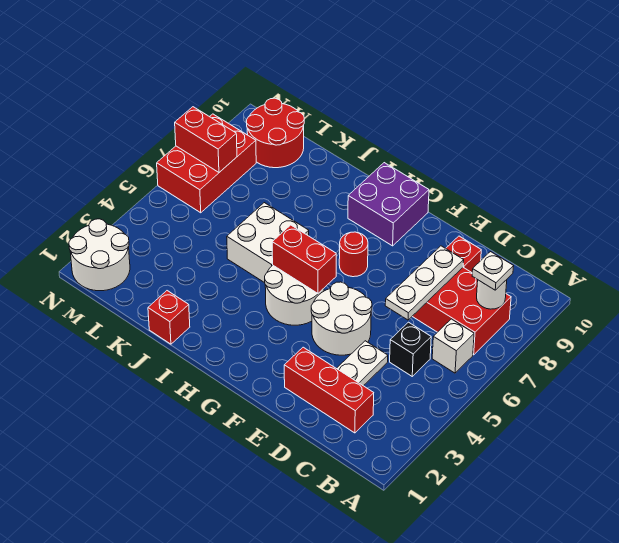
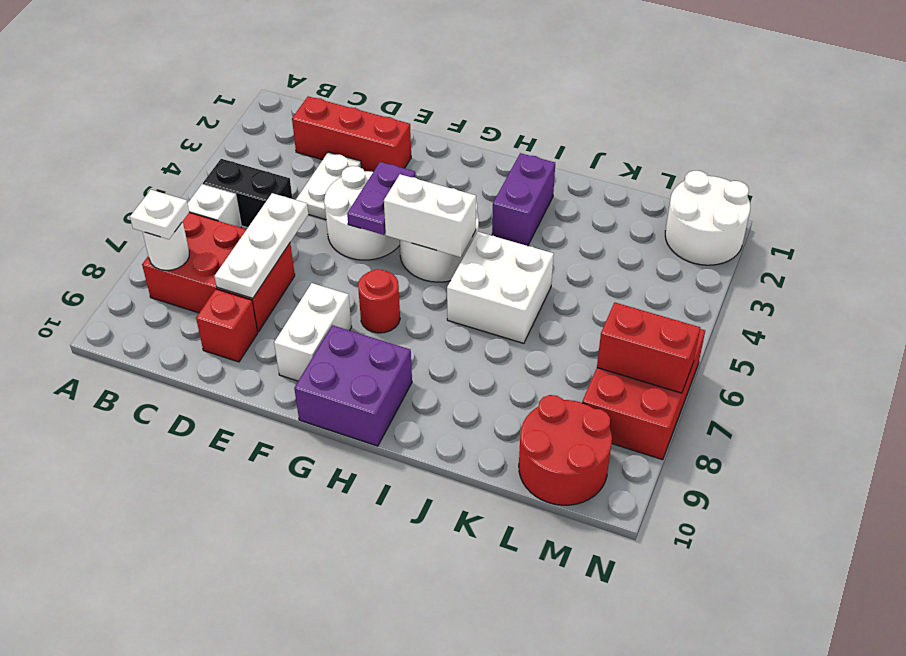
black 1x1 brick [390,322,431,376] -> black 1x2 brick [203,159,292,228]
none -> purple 1x2 plate [347,162,415,235]
none -> white 1x2 brick [274,283,352,381]
red 1x2 brick [272,225,336,293] -> white 1x2 brick [384,174,476,257]
none -> purple 1x2 brick [492,153,555,246]
red 1x1 brick [148,291,190,344] -> none

